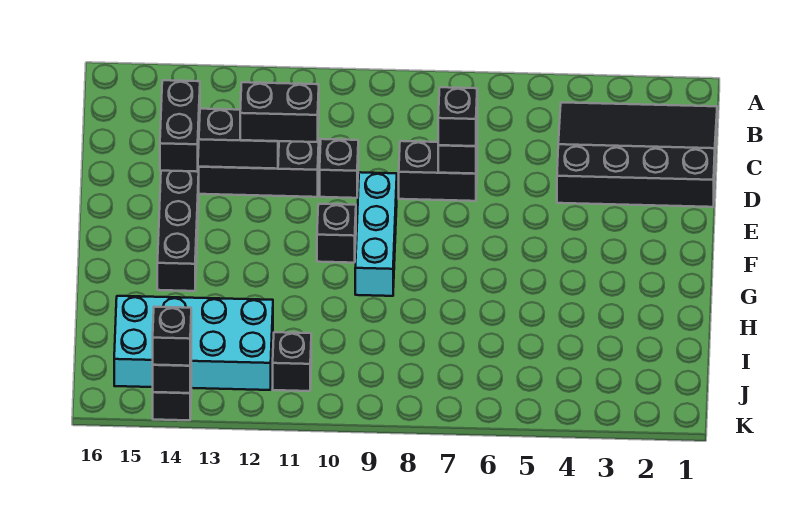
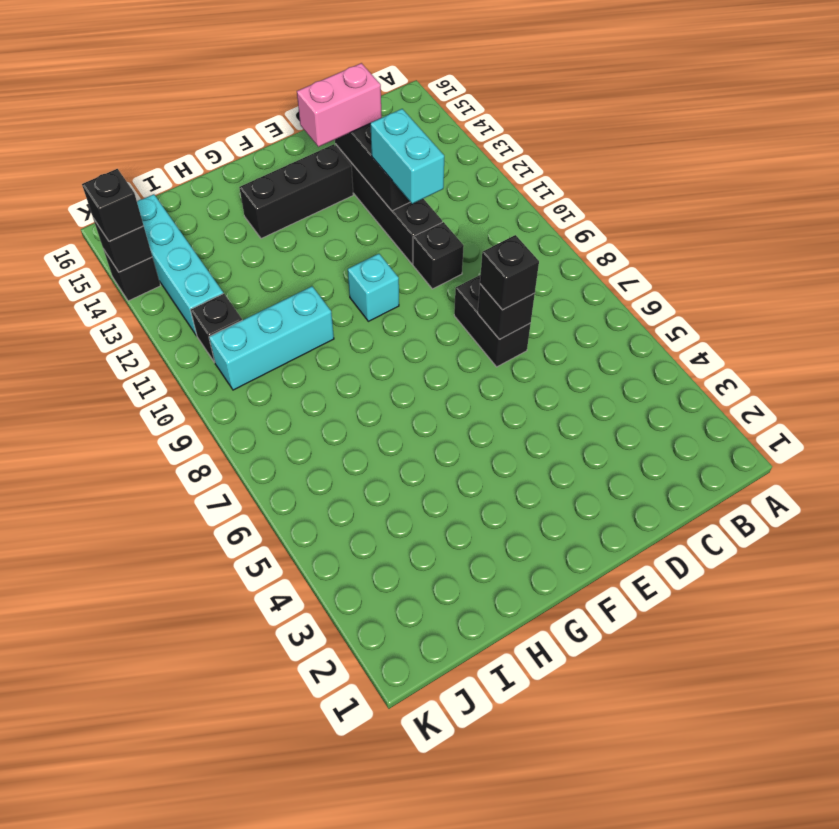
black 3x4 slope [557,102,717,207] -> none
black 1x2 brick [240,82,319,142] -> cyan 1x2 brick [370,109,444,204]
black 1x2 brick [160,80,200,172] -> pink 1x2 brick [297,63,382,147]
cyan 1x3 brick [355,172,397,296] -> cyan 1x3 brick moved to [209,286,334,390]
black 1x1 brick [317,204,356,263] -> cyan 1x1 brick [348,254,399,321]
cyan 2x4 brick [114,296,273,390] -> cyan 1x4 brick [137,194,223,336]

